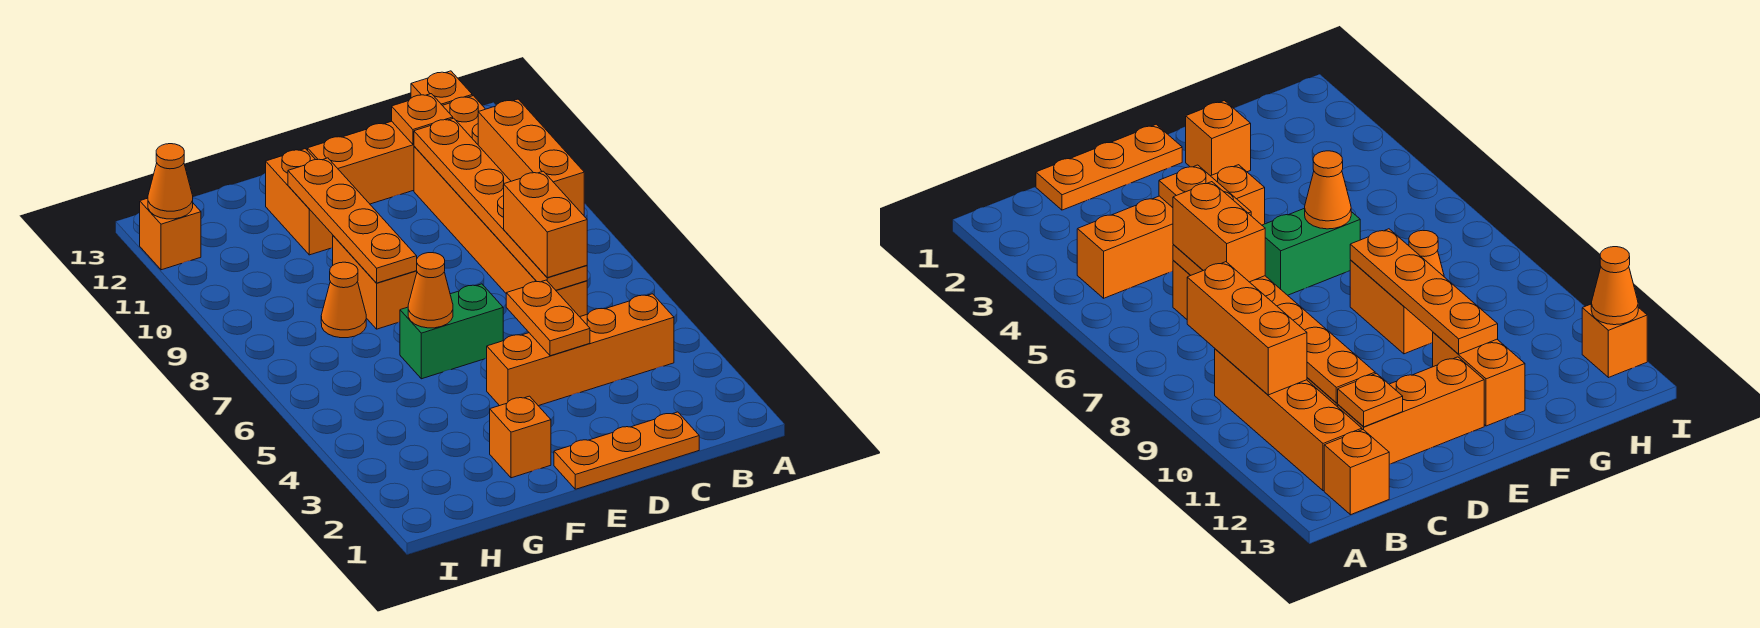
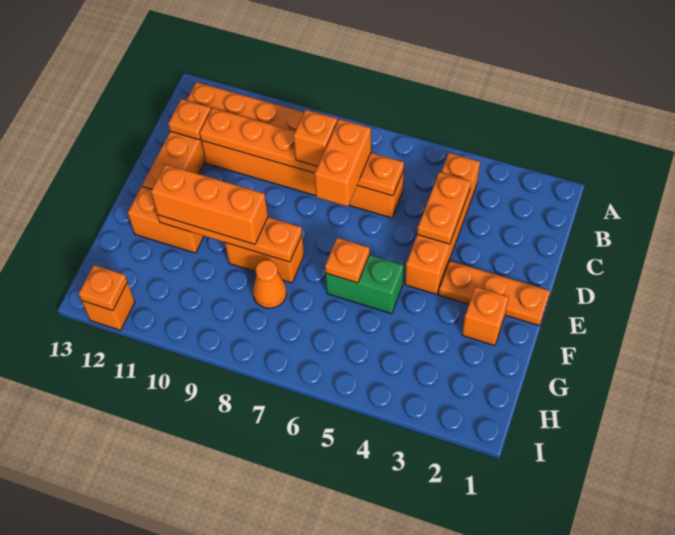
orange 1x3 brick [478,99,584,215] -> orange 1x3 brick moved to [151,164,268,244]
orange 1x1 brick [411,71,472,105] -> orange 1x1 brick moved to [294,110,337,166]
orange 1x3 plate [554,412,699,489] -> orange 1x3 plate turned to [439,261,550,326]
orange 1x2 brick [504,171,587,278] -> orange 1x2 brick turned to [315,119,371,206]
orange 1x2 plate [506,280,590,356] -> orange 1x2 plate turned to [417,172,471,244]
green 1x2 brick [400,284,503,379] -> green 1x2 brick turned to [325,255,404,314]
orange 1x1 cone [408,253,453,328] -> orange 1x1 plate [325,238,370,283]
orange 1x1 cone [148,144,193,219] -> orange 1x1 plate [78,265,128,311]

